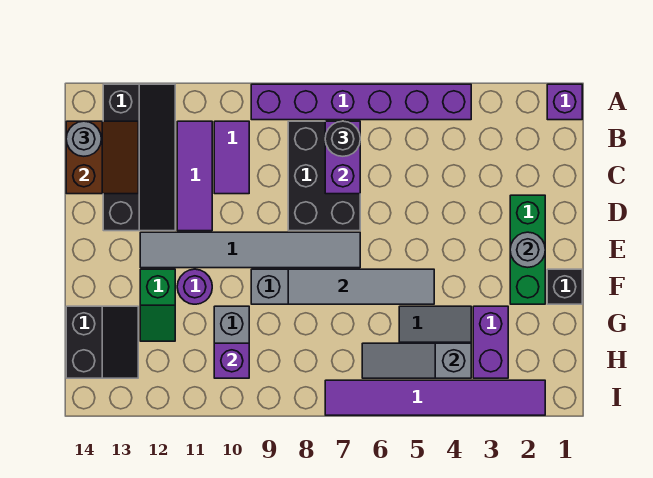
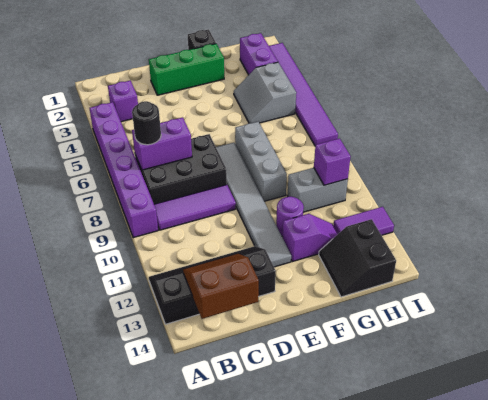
purple 1x1 brick [547,84,582,120] -> purple 1x1 brick moved to [108,81,138,122]
purple 1x2 tile [214,121,249,194] -> purple 1x2 tile moved to [333,207,394,235]
purple 1x3 tile [177,121,212,231] -> purple 1x3 tile moved to [154,185,236,230]
grey 1x1 round brick [66,121,101,156] -> none
grey 1x1 round brick [510,232,545,267] -> none
grey 1x4 tile [288,269,434,304] -> none
green 1x2 slope [140,269,175,341] -> purple 1x2 slope [283,214,338,262]
purple 1x2 brick [473,306,508,378] -> purple 1x2 brick turned to [240,33,278,75]
black 2x2 slope [66,306,138,378] -> black 2x2 slope turned to [319,219,396,297]
grey 1x3 slope [362,343,471,378] -> none

